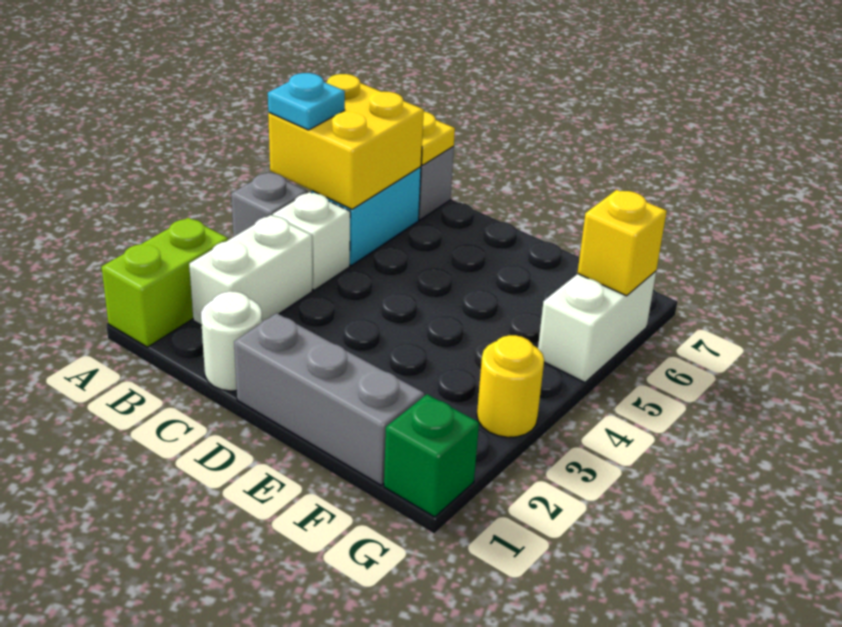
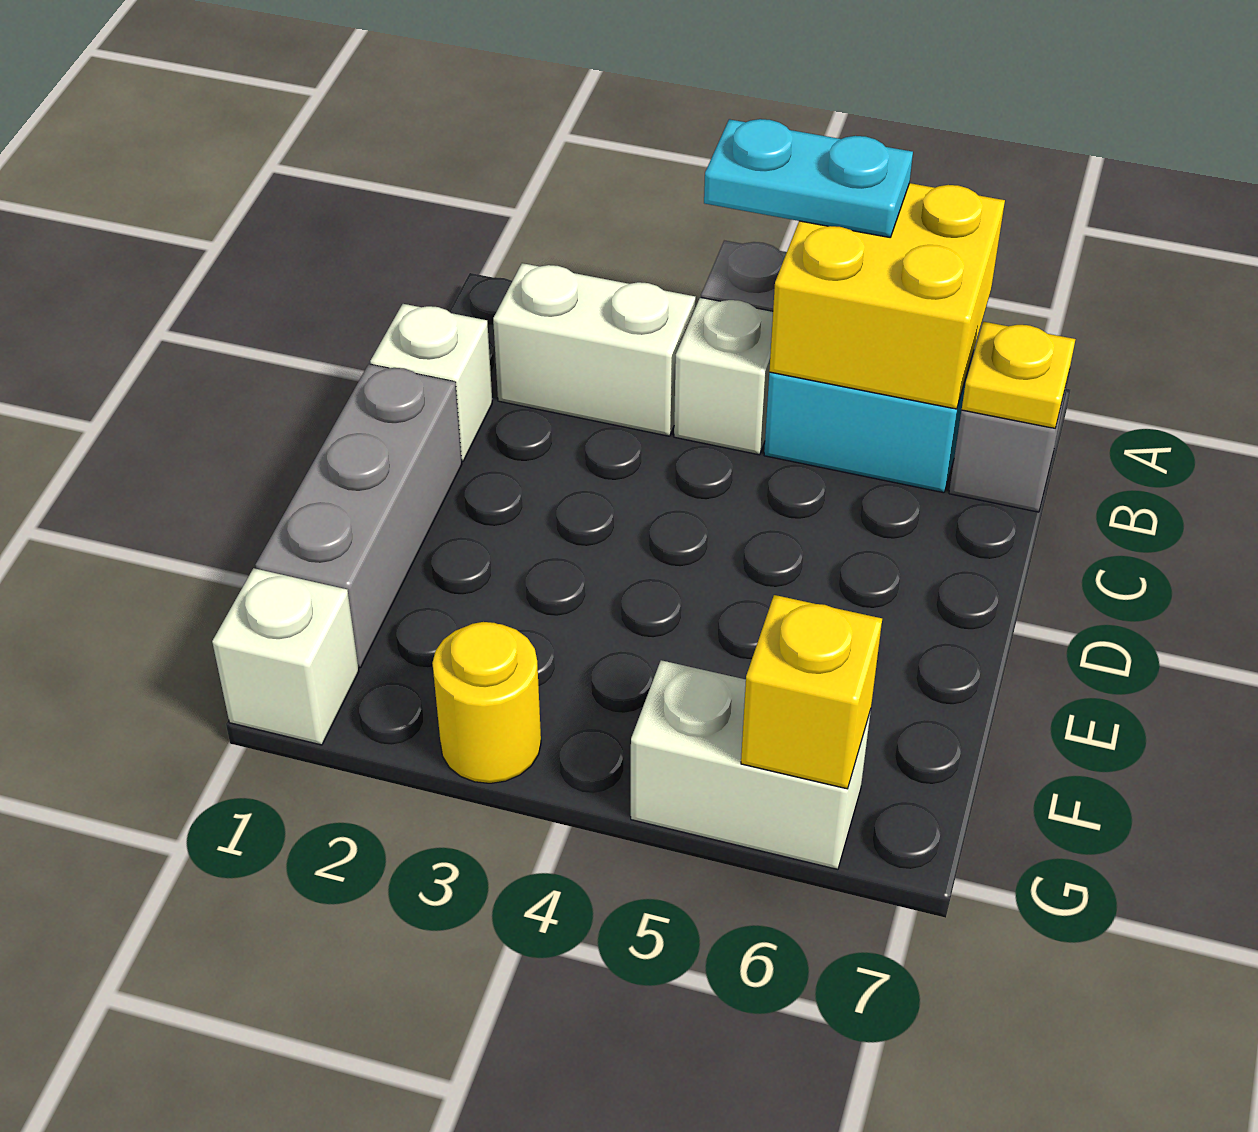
lime 1x2 brick [102,218,228,347] -> none
cyan 1x1 plate [268,73,345,130] -> cyan 1x2 plate [704,119,913,237]
white 1x1 round brick [201,291,262,391] -> white 1x1 brick [370,304,492,461]
green 1x1 brick [384,394,479,517] -> white 1x1 brick [212,568,359,745]

